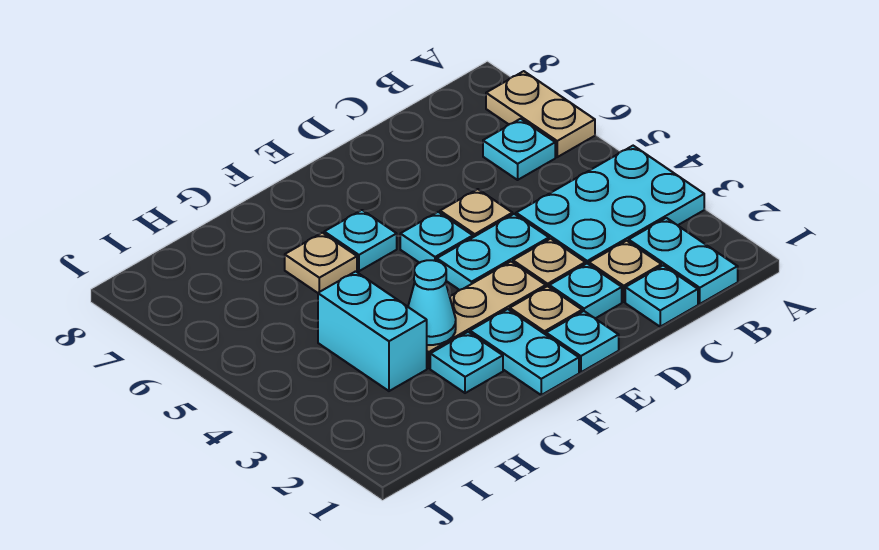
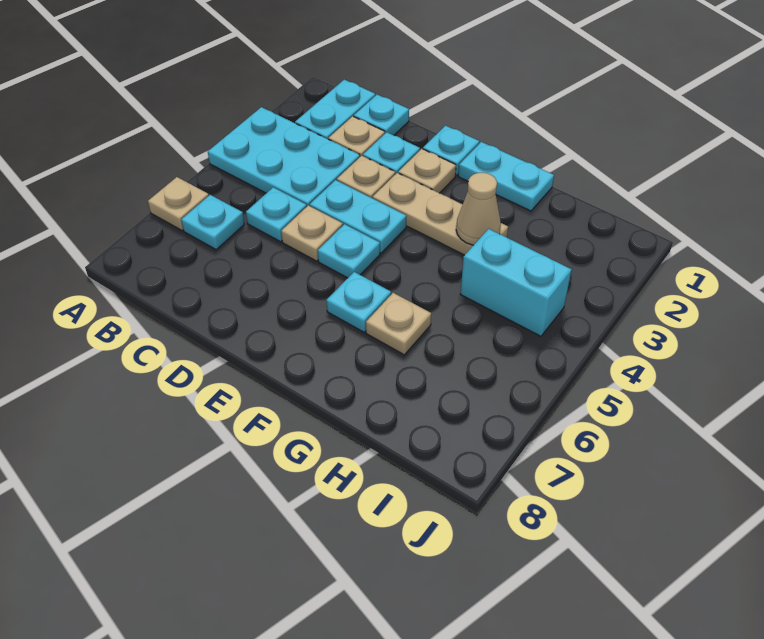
tan 1x2 plate [486,71,595,157] -> tan 1x1 plate [148,177,209,231]
cyan 1x2 plate [470,309,579,395] -> cyan 1x2 plate turned to [458,142,554,211]
cyan 1x1 plate [430,332,503,393] -> cyan 1x1 plate moved to [246,187,307,242]
cyan 1x1 cone [408,260,456,345] -> tan 1x1 cone [456,173,501,245]
cyan 1x2 brick [318,271,427,391] -> cyan 1x2 brick turned to [460,229,572,336]

